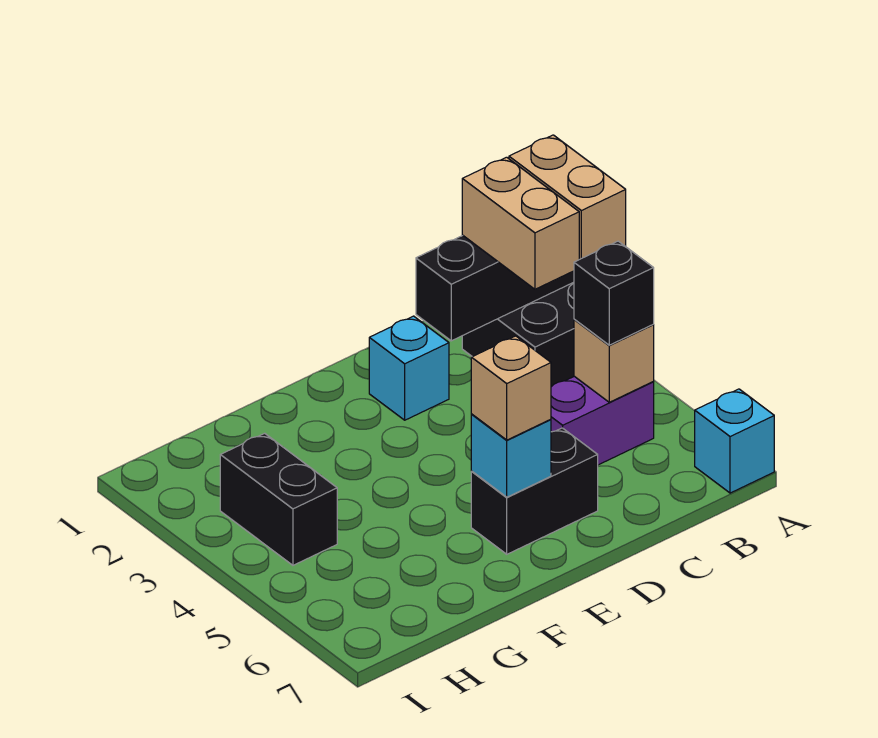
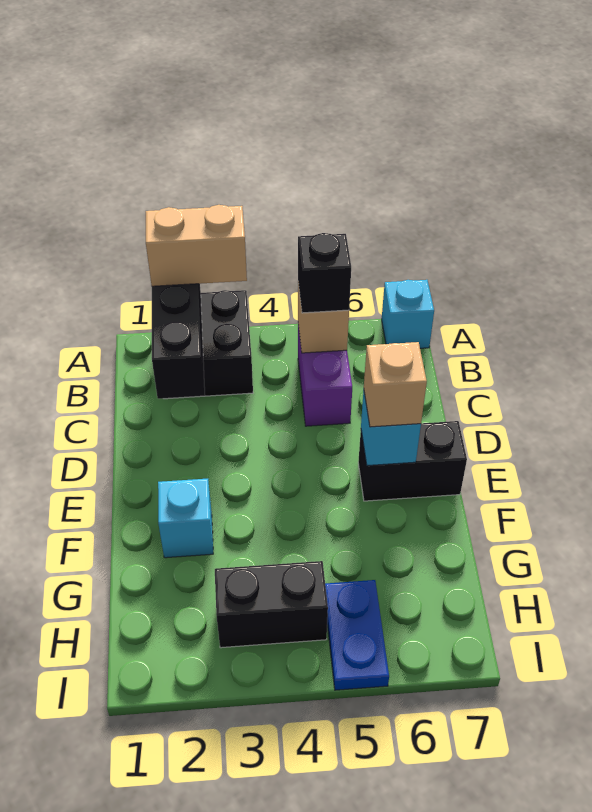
tan 1x2 brick [462,157,579,289] -> none
cyan 1x1 brick [369,316,449,420] -> cyan 1x1 brick moved to [158,479,213,558]
black 1x2 brick [471,428,598,554] -> black 1x2 brick turned to [358,421,467,501]
none -> blue 1x2 plate [325,580,389,690]

